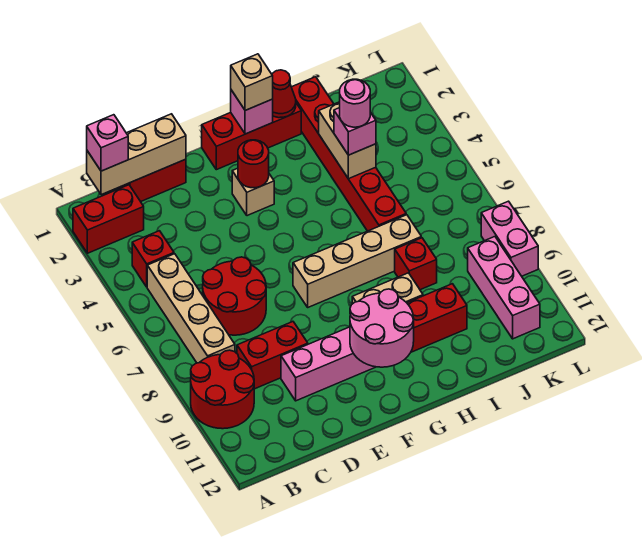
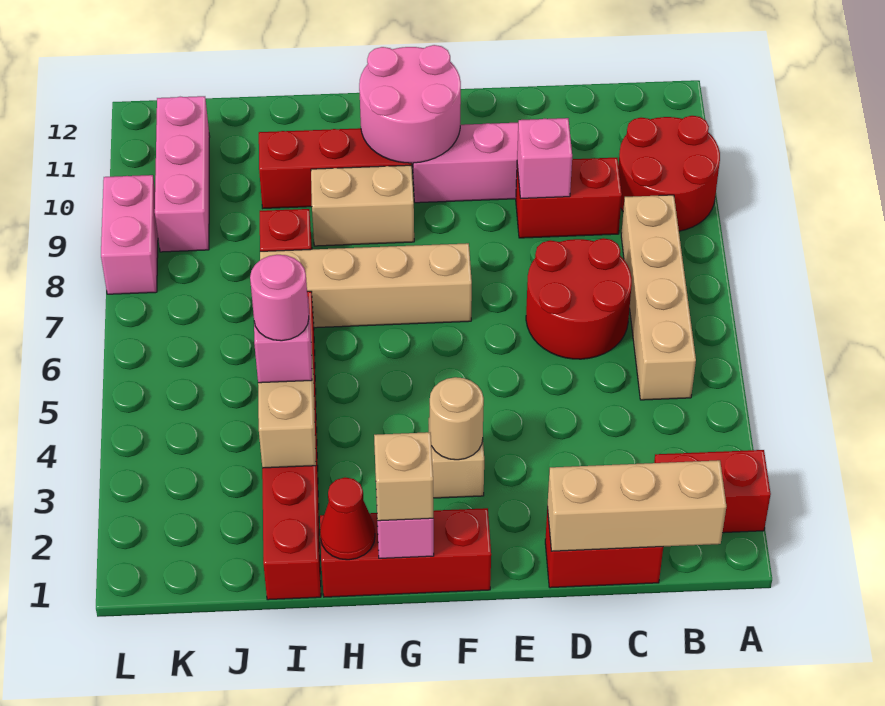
pink 1x1 brick [87,115,128,171] -> pink 1x1 brick moved to [517,118,572,198]
red 1x1 brick [132,231,174,287] -> none
red 1x1 round brick [238,140,269,188] -> tan 1x1 round brick [430,377,484,460]

